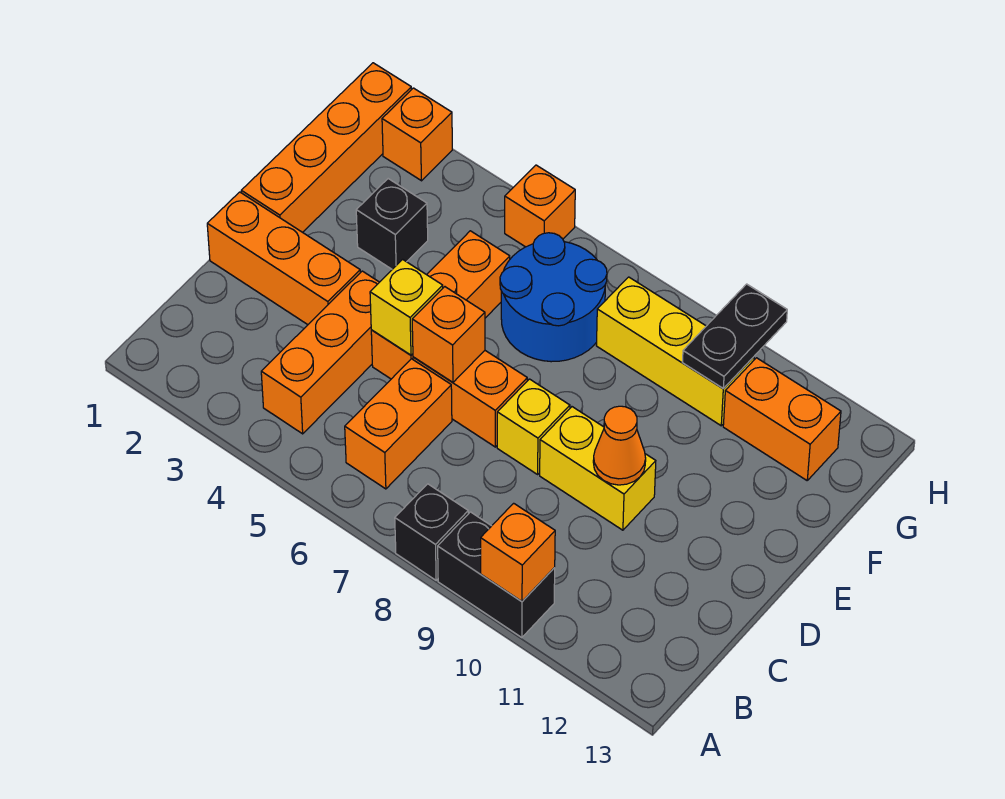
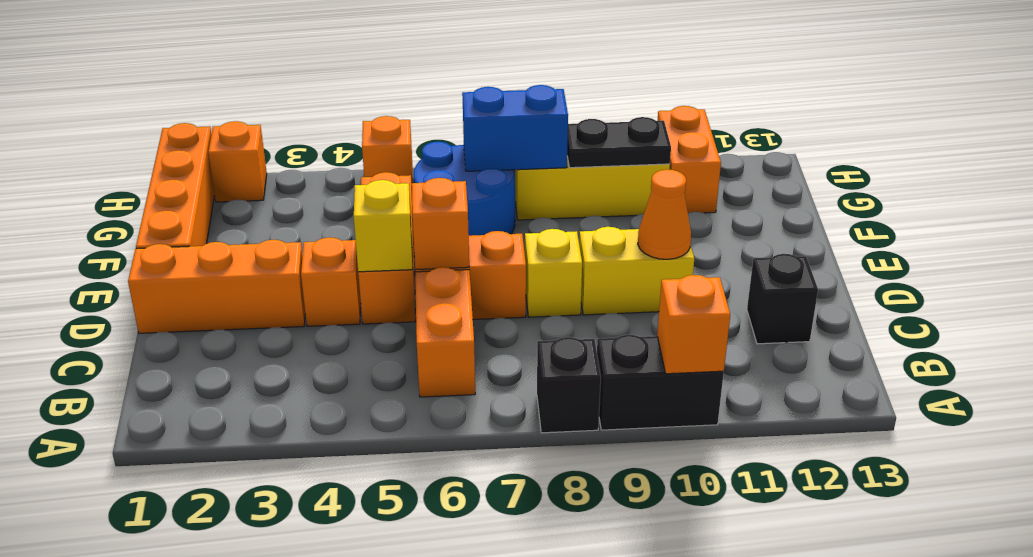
orange 1x3 brick [261,271,379,434] -> orange 1x1 brick [301,237,361,326]
black 1x1 brick [356,179,428,269] -> black 1x1 brick moved to [747,254,818,344]
none -> blue 1x2 brick [462,85,568,171]
black 1x2 plate [682,284,787,389] -> black 1x2 plate turned to [567,117,671,168]
orange 1x2 brick [723,358,841,480] -> orange 1x2 brick turned to [658,106,721,213]

